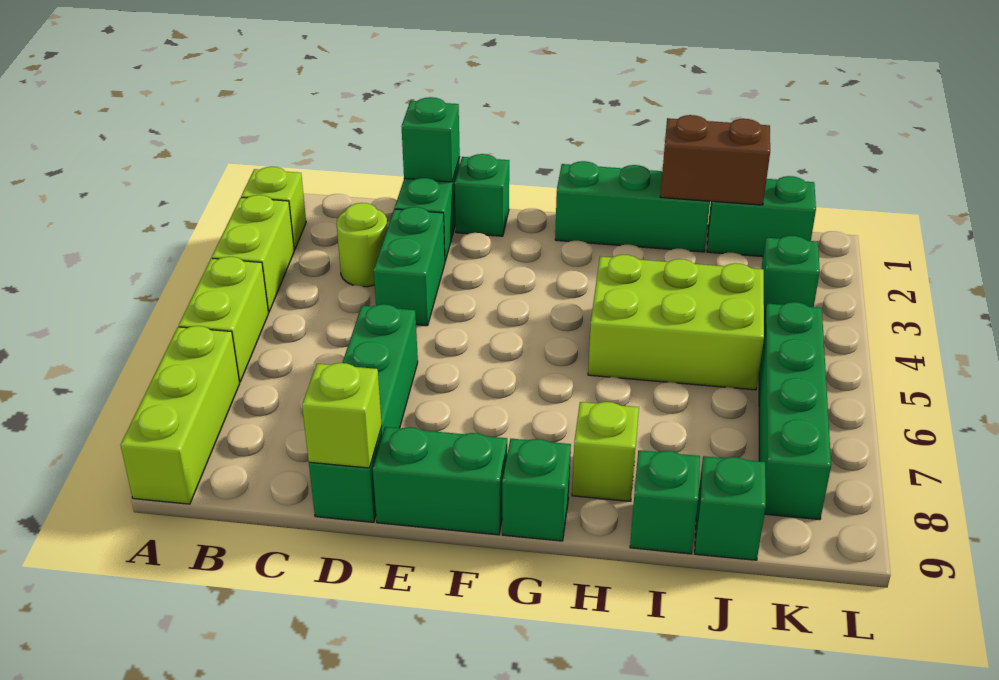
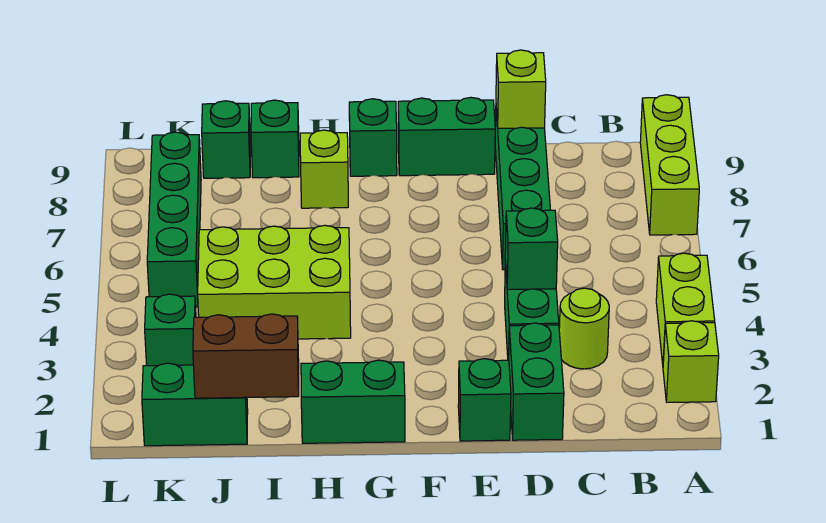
lime 1x2 brick [179,257,268,382] -> none
green 1x1 brick [401,97,460,182] -> green 1x1 brick moved to [505,208,558,290]
green 1x3 brick [555,161,710,252] -> green 1x2 brick [301,360,405,443]

